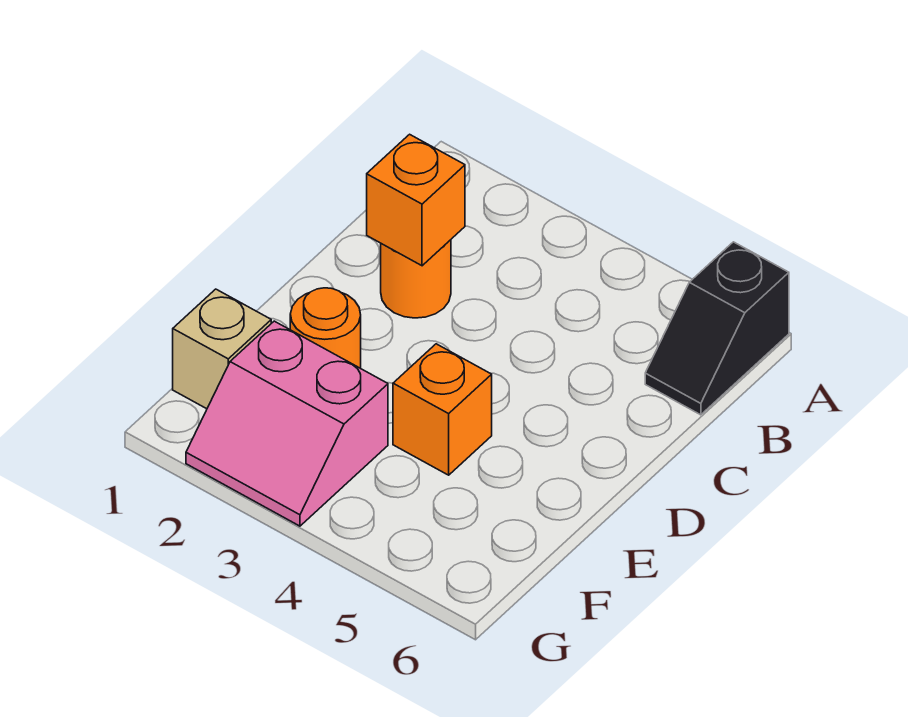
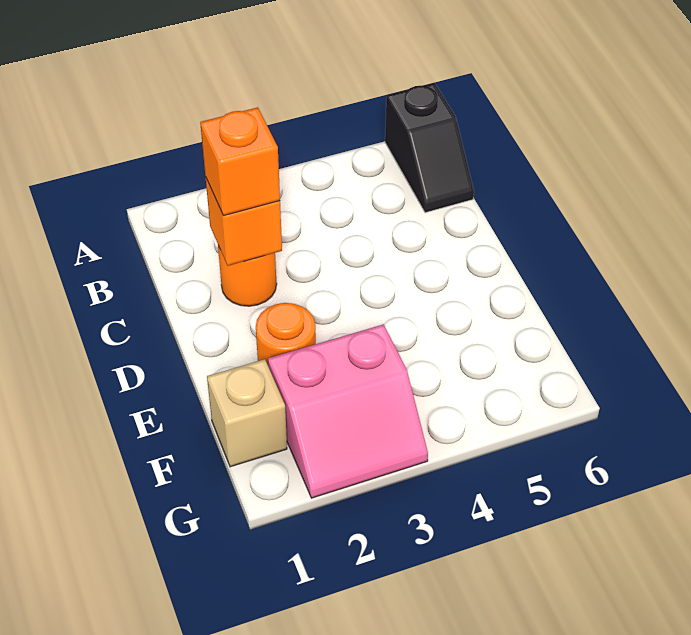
orange 1x1 brick [393,344,492,475] -> orange 1x1 brick moved to [200,107,280,216]

